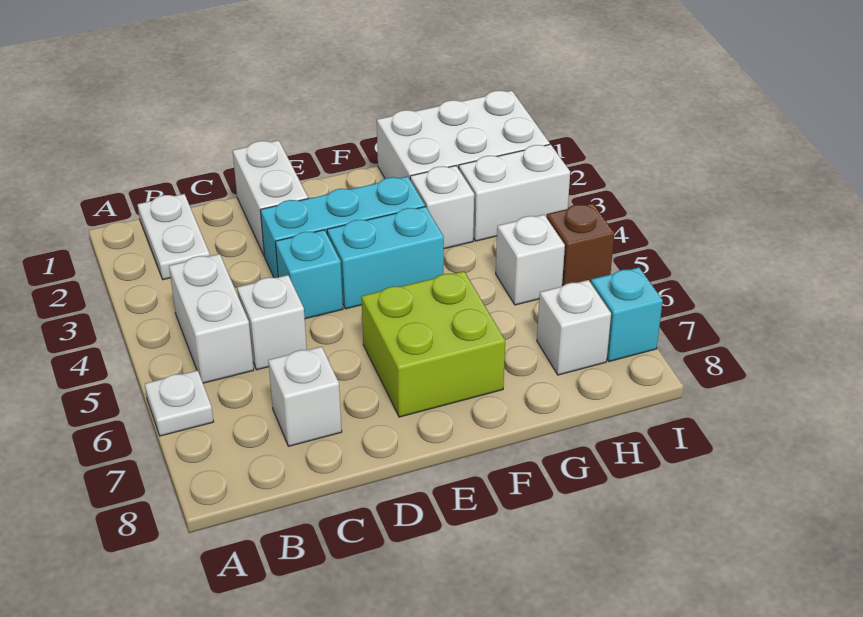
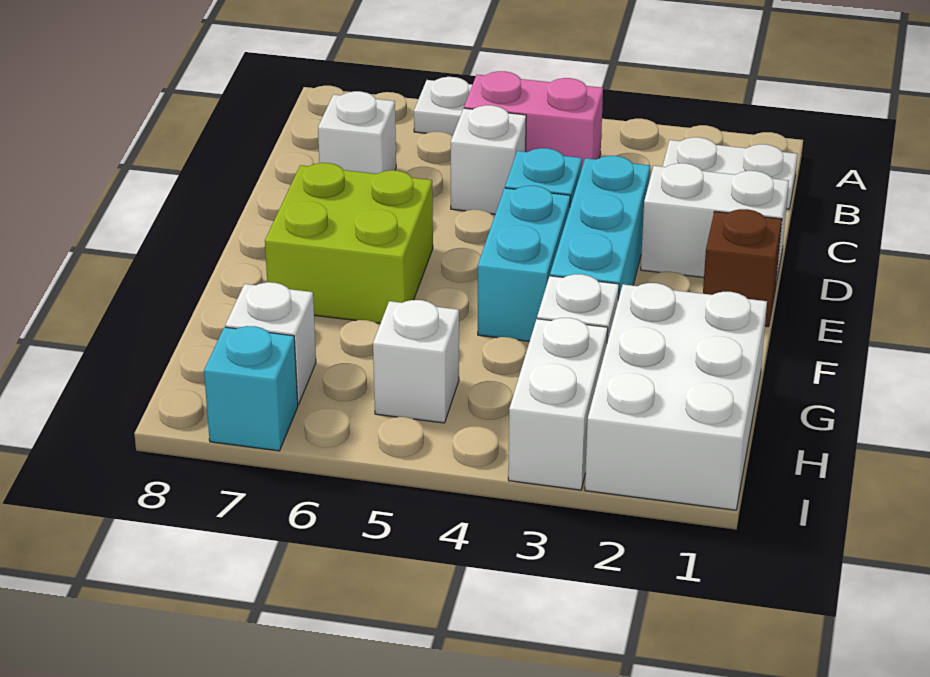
white 1x2 brick [169,254,254,383] -> pink 1x2 brick [464,71,603,170]
brown 1x1 brick [546,203,614,286] -> brown 1x1 brick moved to [703,209,782,327]

